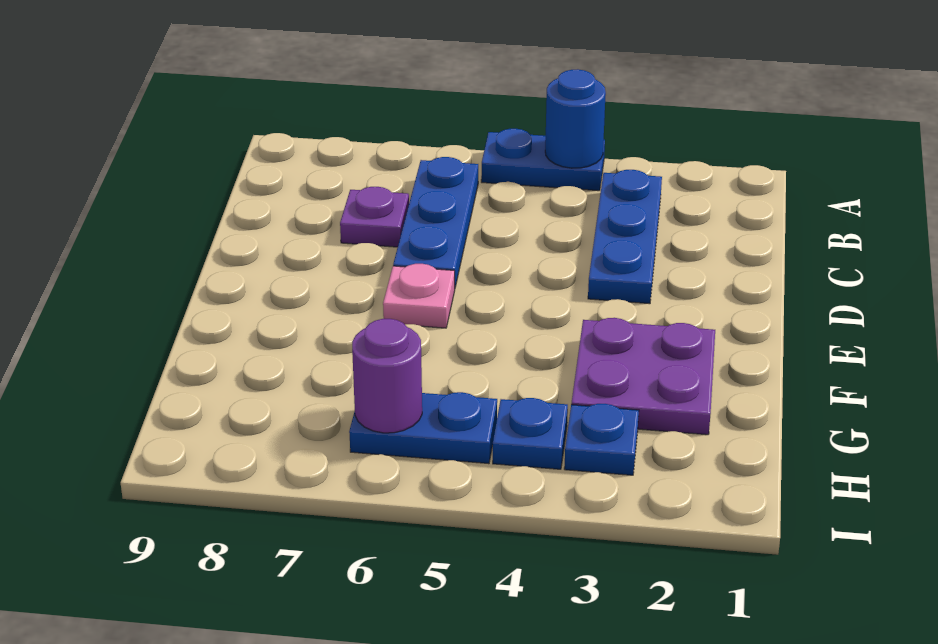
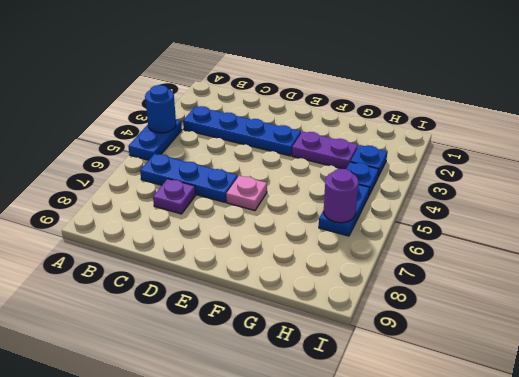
blue 1x3 plate [588,170,662,304] -> blue 1x4 plate [183,106,301,156]
purple 2x2 plate [571,318,715,435] -> purple 1x2 plate [292,132,358,169]

